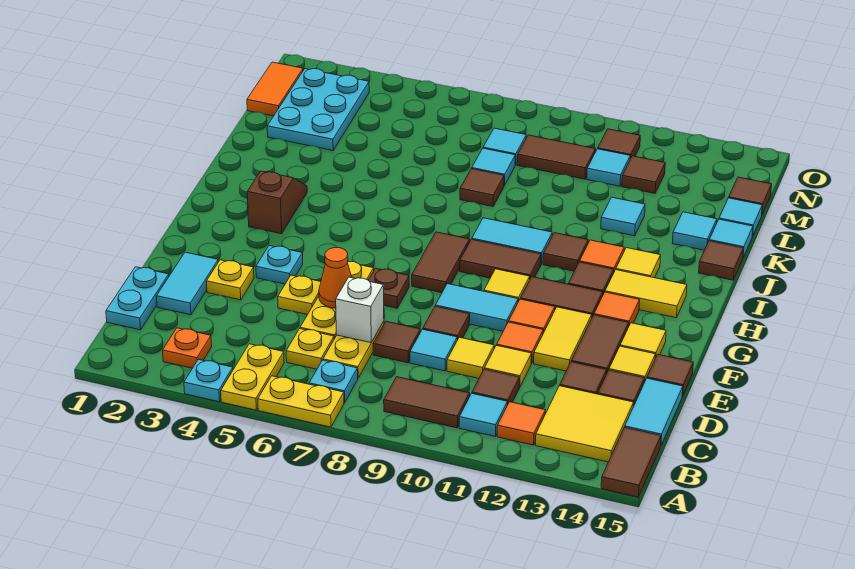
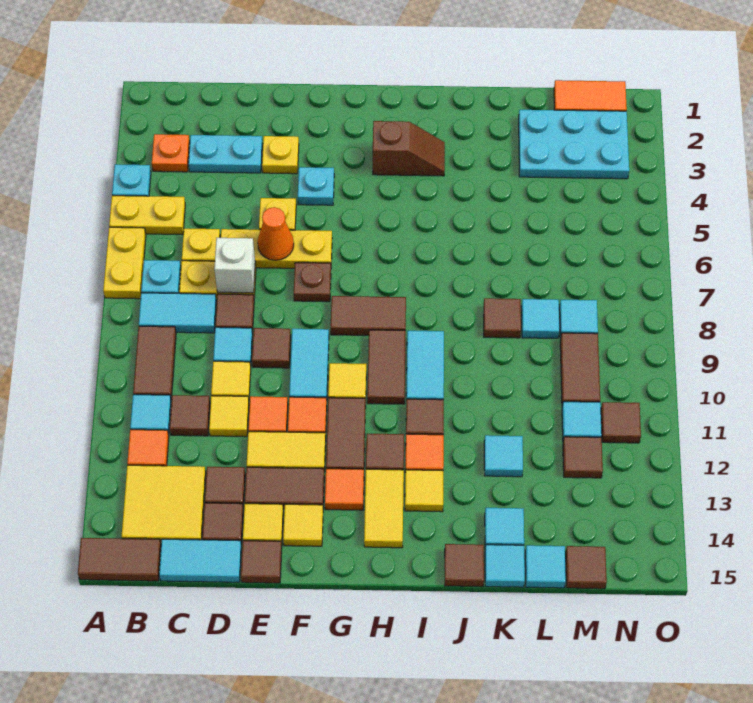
cyan 1x2 plate [106,267,169,330] -> cyan 1x2 plate moved to [188,135,262,173]
cyan 1x2 tile [157,252,218,315] -> cyan 1x2 tile moved to [139,293,216,333]

